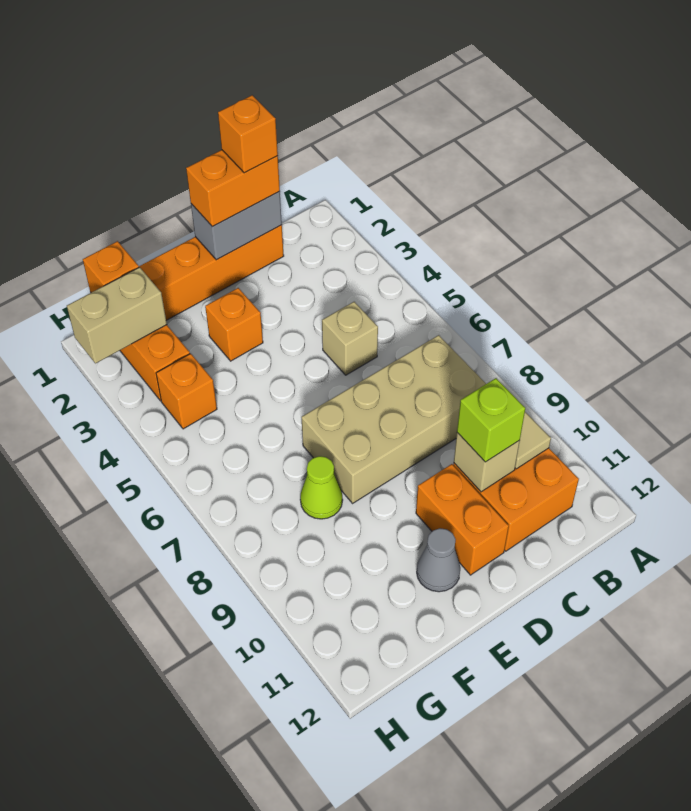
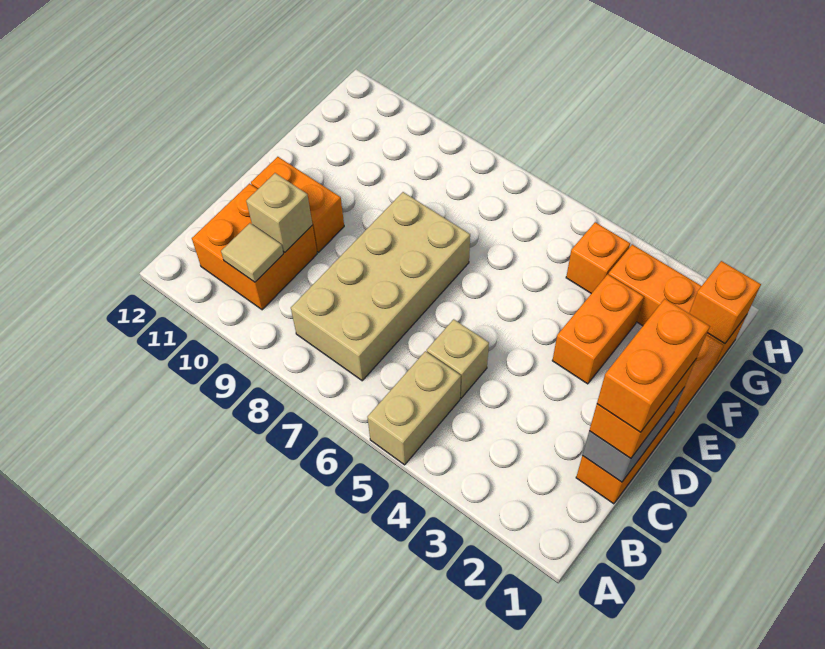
orange 1x1 brick [218,95,278,173] -> orange 1x2 brick [597,299,710,432]
lime 1x1 brick [457,378,525,462] -> none
orange 1x1 brick [205,288,263,361] -> orange 1x2 brick [552,274,644,384]
grey 1x1 cone [417,528,460,592] -> none
lime 1x1 cone [300,456,343,519] -> none
tan 1x2 brick [67,267,167,363] -> tan 1x2 brick moved to [367,351,461,465]

